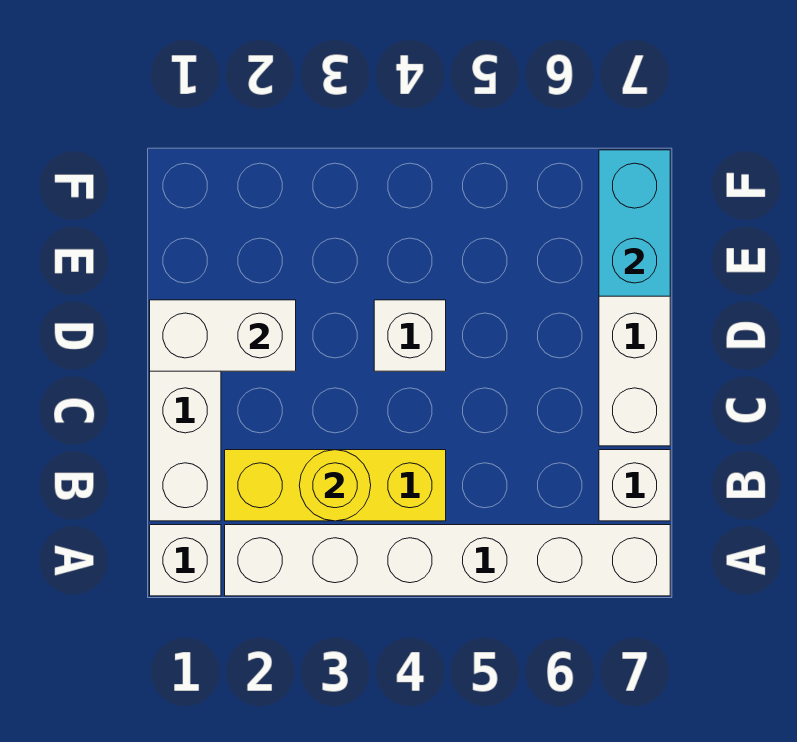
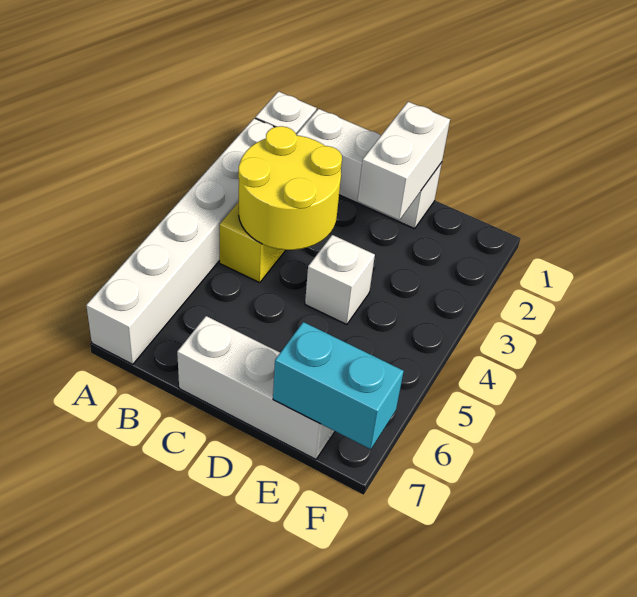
yellow 1x1 round brick [299,450,371,521] -> yellow 2x2 round brick [238,126,342,250]
white 1x1 brick [599,450,670,521] -> none

